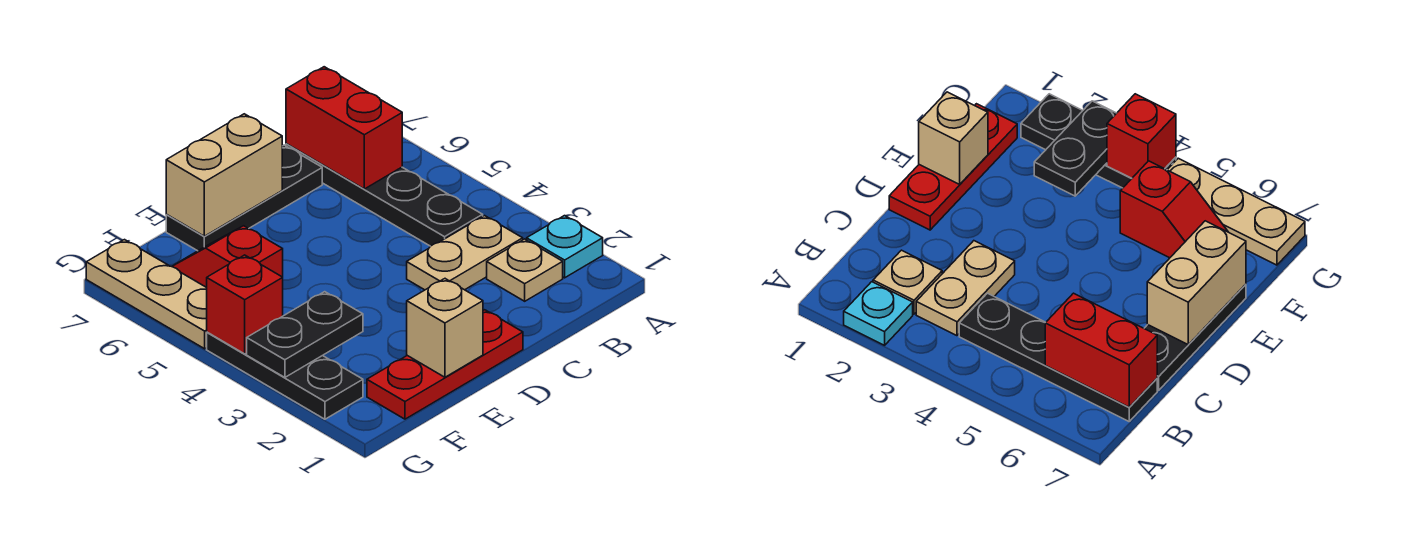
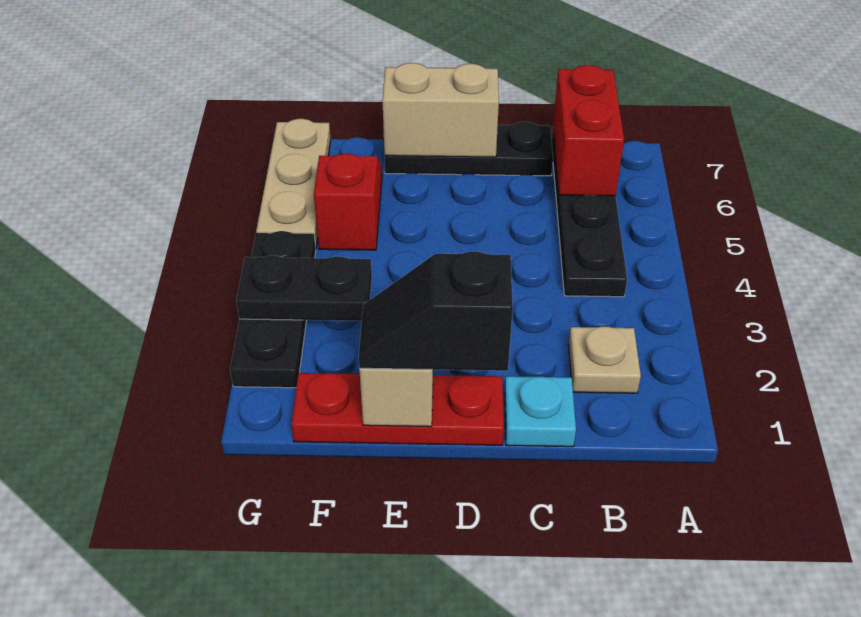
cyan 1x1 plate [527,216,603,278] -> cyan 1x1 plate moved to [504,376,576,447]
tan 1x2 plate [407,216,523,290] -> none
none -> black 1x2 slope [359,252,513,371]
red 1x1 brick [207,255,283,354] -> none

